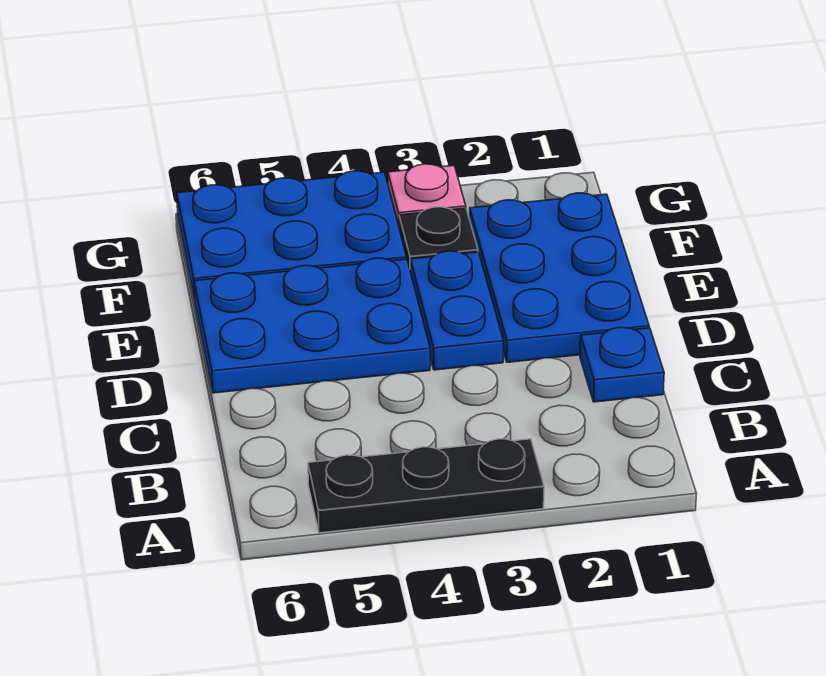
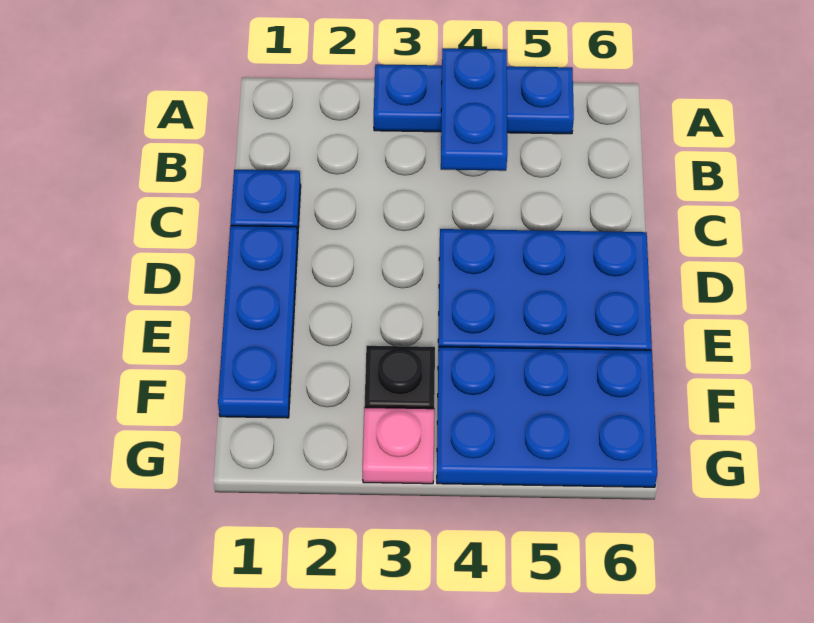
black 1x3 plate [308,439,544,533] -> blue 1x3 plate [374,64,574,134]
blue 2x3 plate [470,193,649,362] -> blue 1x3 plate [218,226,298,418]
blue 1x2 plate [411,251,504,370] -> blue 1x2 plate moved to [441,48,507,171]

